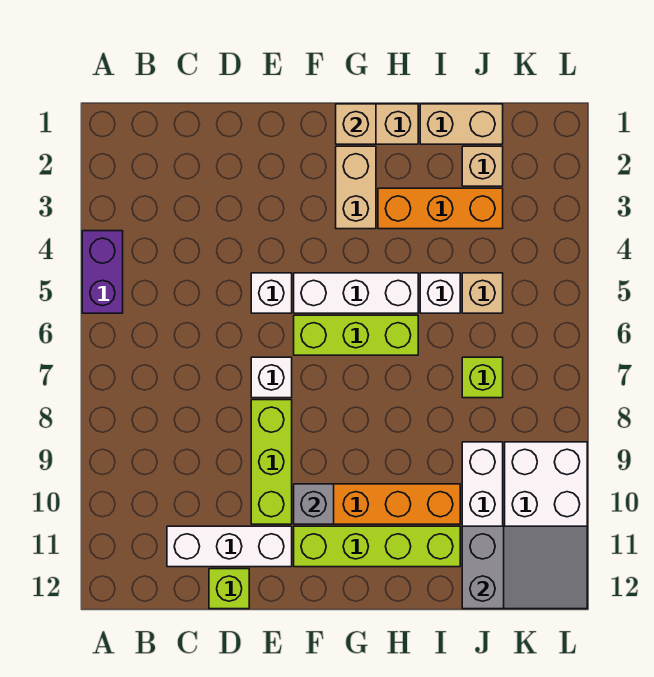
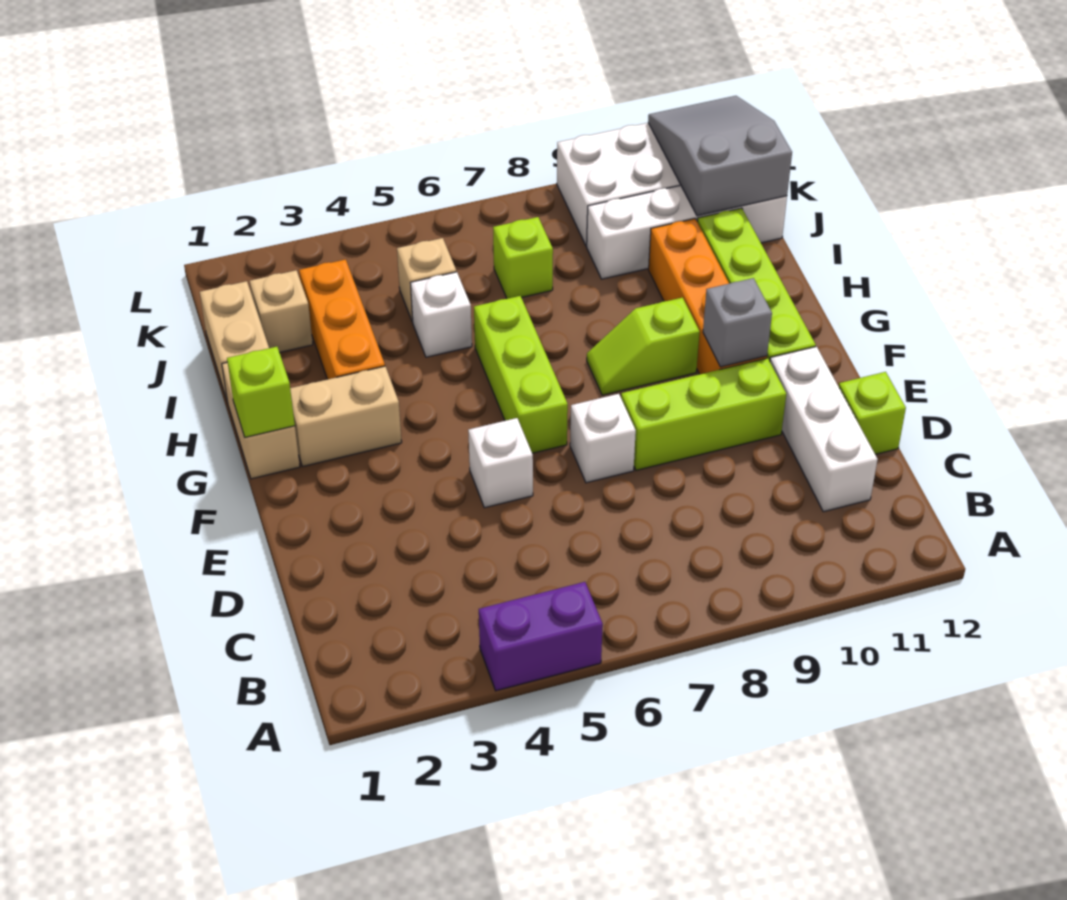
white 1x3 brick [294,273,418,313] -> none
tan 1x1 brick [336,104,376,144] -> lime 1x1 brick [227,347,295,437]
none -> lime 1x2 slope [587,298,700,395]

